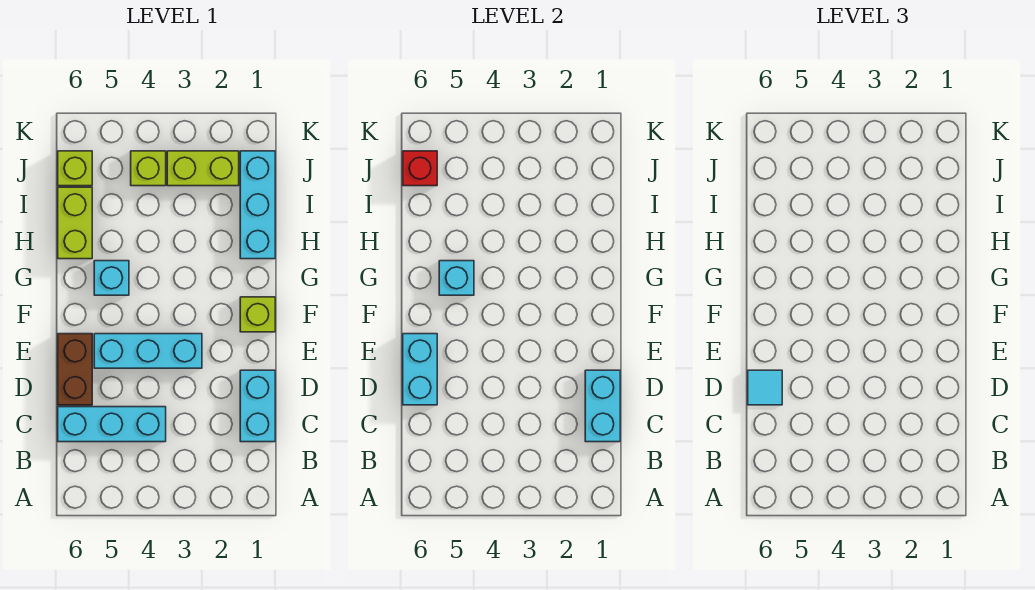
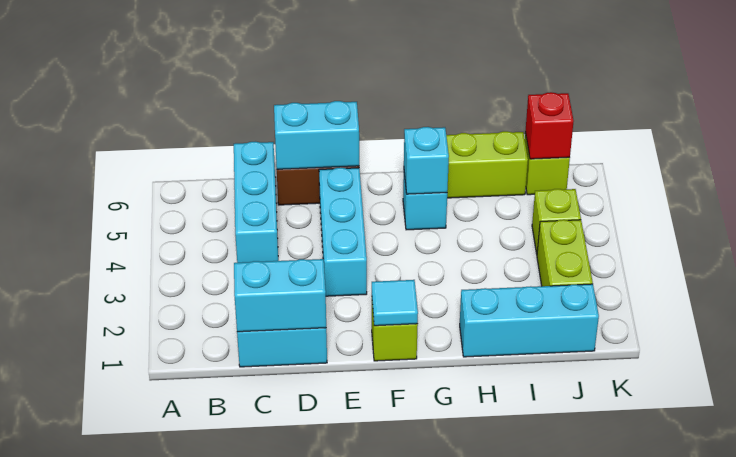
cyan 1x1 tile [748,370,782,405] -> cyan 1x1 tile moved to [372,280,418,326]

